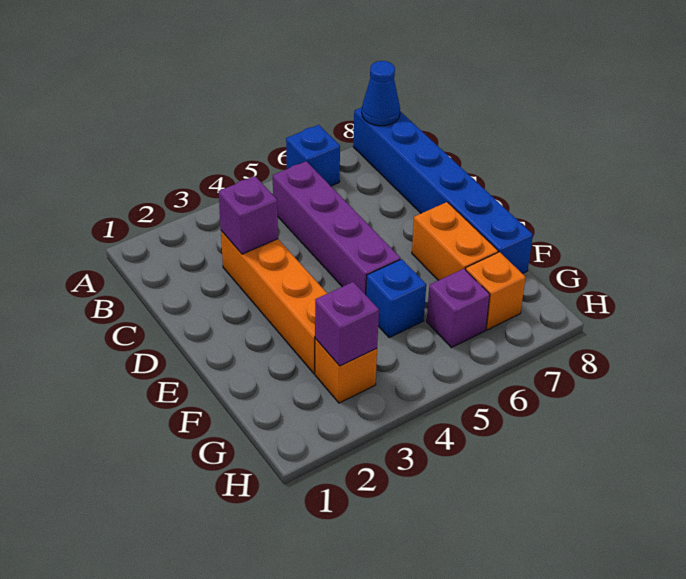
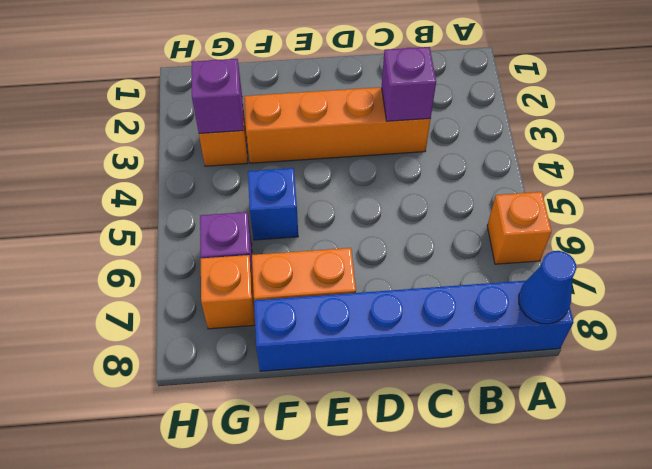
blue 1x1 brick [286,125,340,186] -> orange 1x1 brick [487,192,552,264]
purple 1x4 brick [273,161,400,295] -> none

